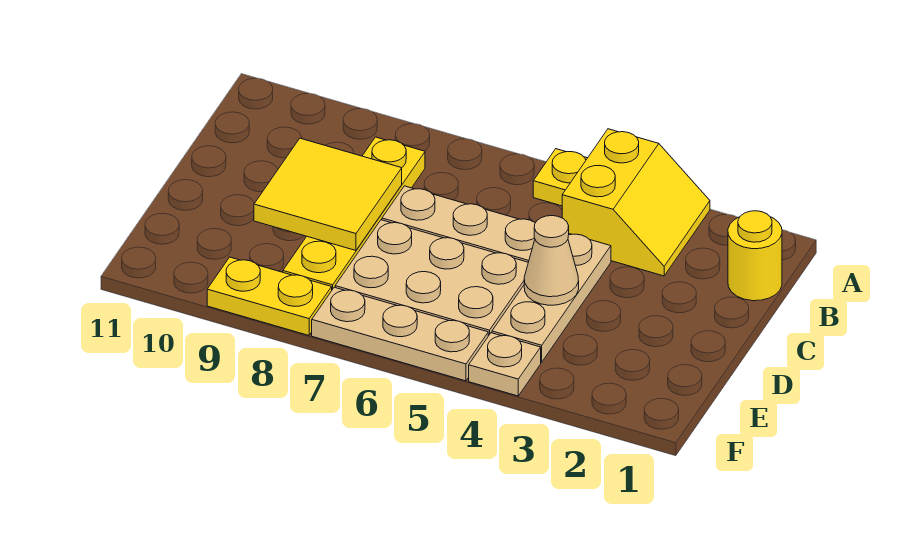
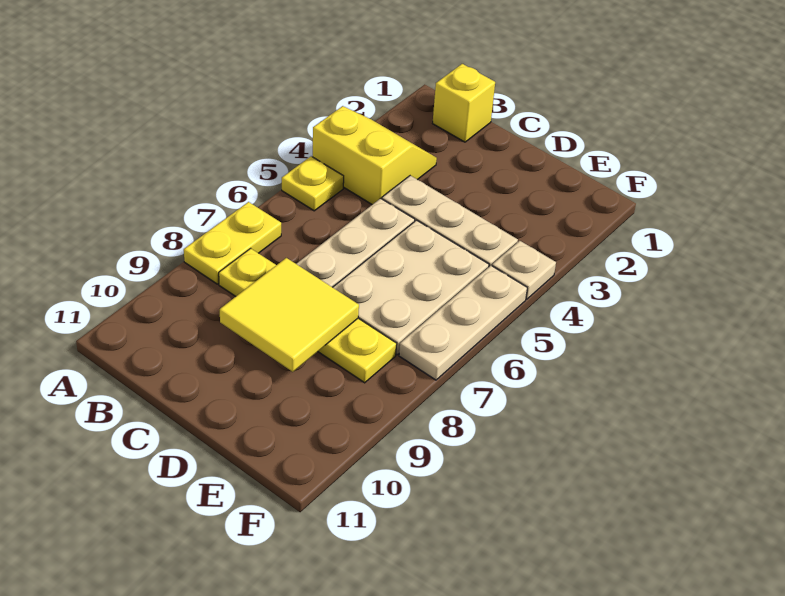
yellow 1x1 round brick [728,211,782,301] -> yellow 1x1 brick [433,64,495,142]
tan 1x1 cone [524,216,579,305] -> none
yellow 1x2 plate [207,257,332,335] -> yellow 1x2 plate moved to [184,202,281,284]

